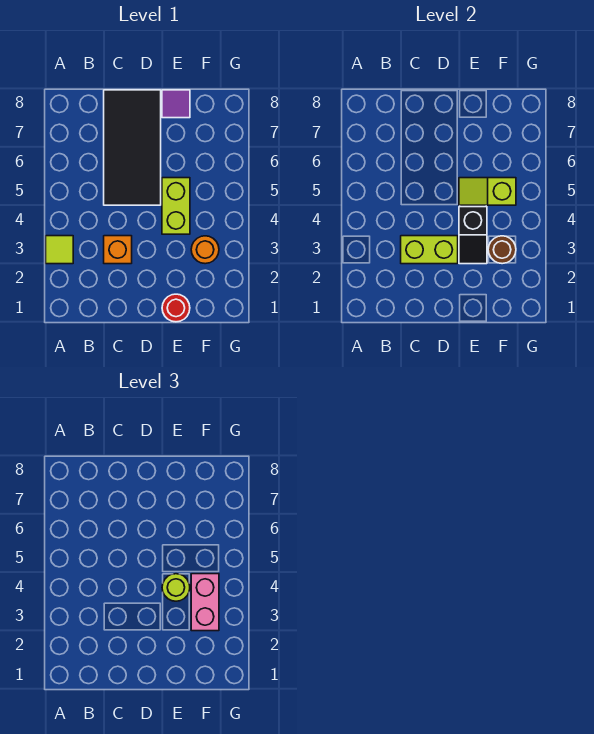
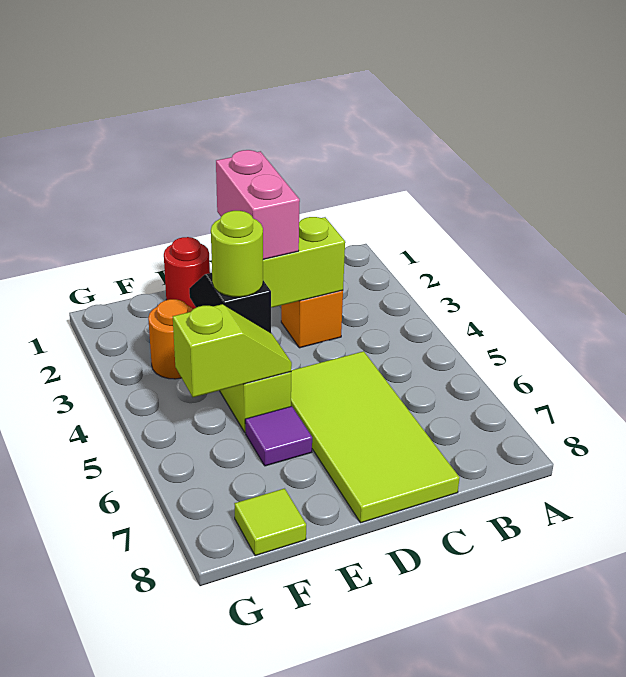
lime 1x1 tile [46,236,73,264] -> lime 1x1 tile moved to [234,489,306,556]
black 2x4 tile [104,90,161,205] -> lime 2x4 tile [291,351,460,523]
purple 1x1 tile [162,90,190,118] -> purple 1x1 tile moved to [245,406,312,466]
brown 1x1 round brick [488,236,516,264] -> none
pink 1x2 brick [191,574,219,631] -> pink 1x2 brick moved to [216,150,300,260]

